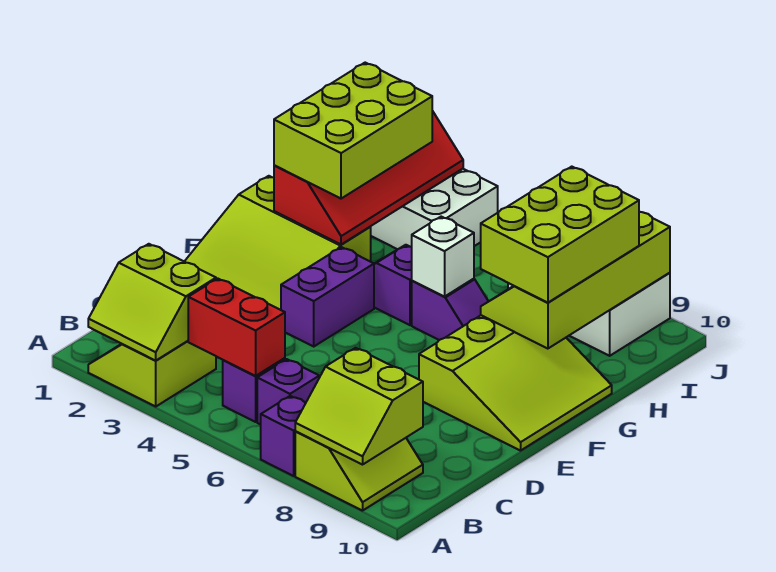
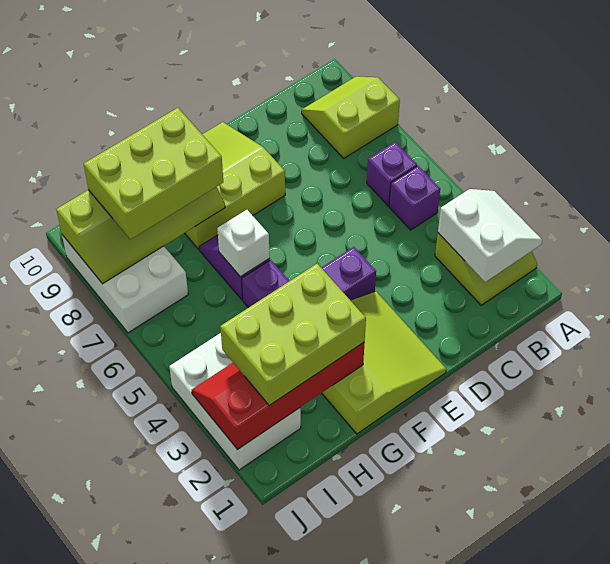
lime 2x2 slope [88,244,216,361] -> white 2x2 slope [438,189,542,282]
purple 1x1 brick [261,396,305,476] -> none
lime 2x2 slope [295,348,423,465] -> none
red 1x2 brick [188,279,285,376] -> none

